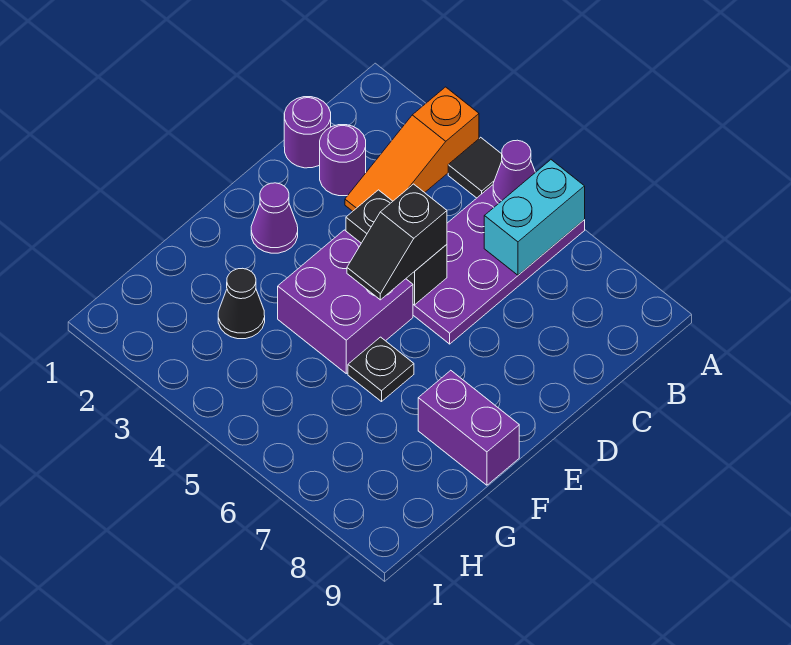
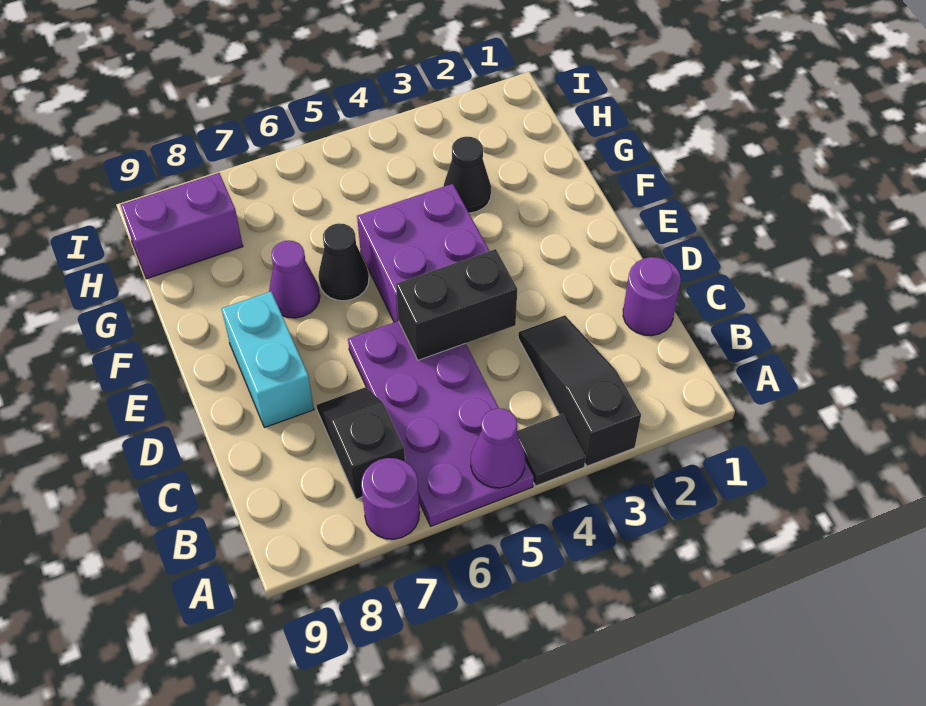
orange 1x3 slope [345,87,479,211] -> black 1x3 slope [518,315,641,466]
cyan 1x2 brick [484,160,585,275] -> cyan 1x2 brick moved to [221,292,314,428]
purple 1x1 round brick [320,125,366,196] -> purple 1x1 round brick moved to [361,458,420,539]
black 1x2 slope [347,184,447,300] -> black 1x2 slope moved to [316,387,405,499]
purple 1x1 cone [251,183,298,253] -> purple 1x1 cone moved to [269,241,320,318]
black 1x1 plate [348,337,414,402] -> black 1x1 cone [318,223,369,301]
purple 1x2 brick [418,370,519,485] -> purple 1x2 brick moved to [121,173,243,279]

